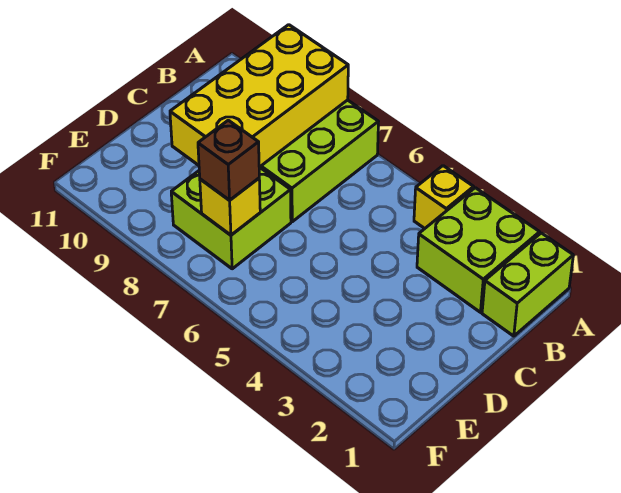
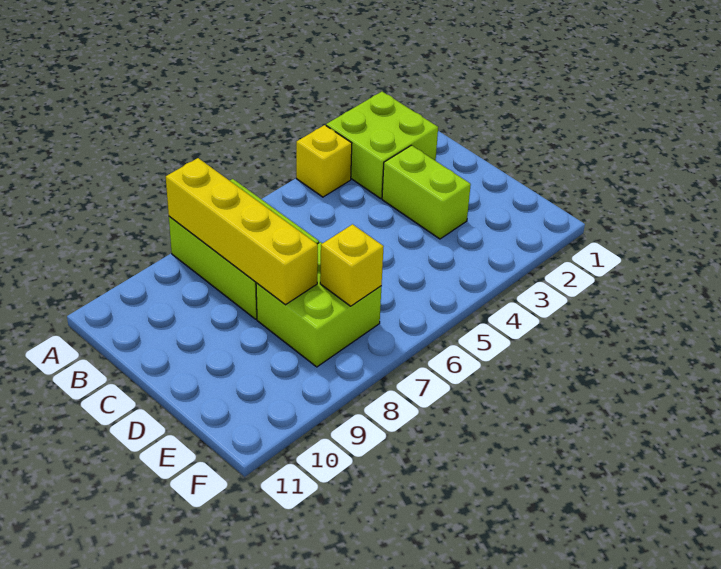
lime 1x2 brick [482,233,573,336] -> lime 1x2 brick moved to [382,145,471,239]
yellow 2x4 brick [170,25,348,167] -> yellow 1x4 brick [166,158,318,305]
brown 1x1 brick [198,120,259,200] -> none

